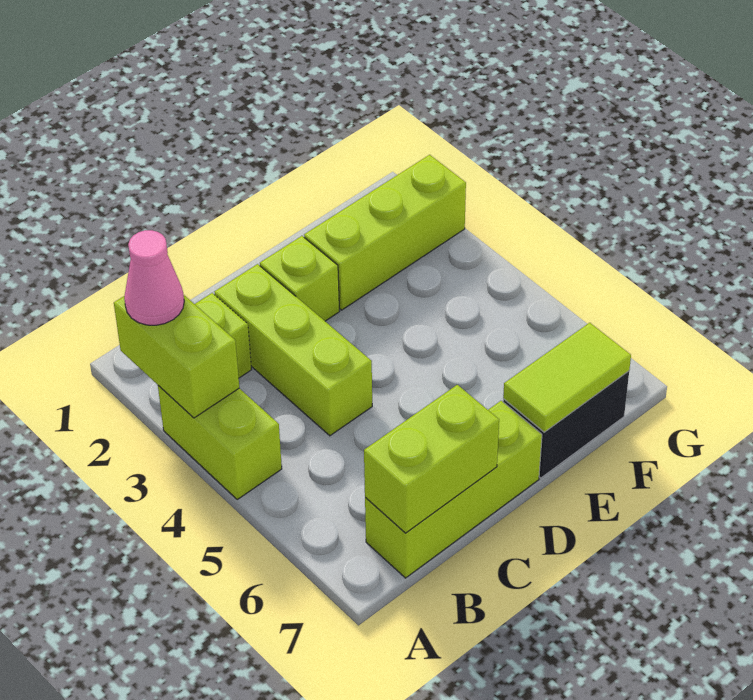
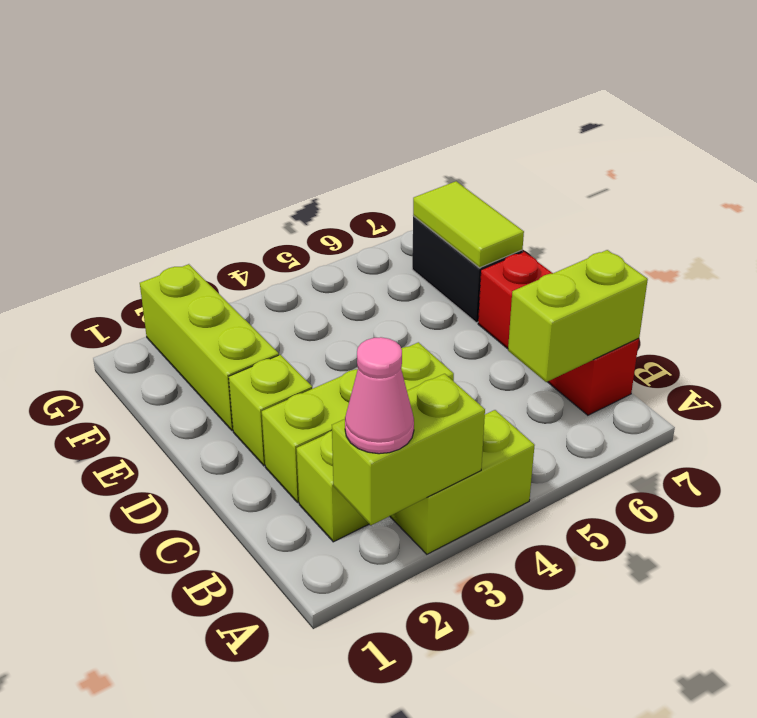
lime 1x3 brick [365,401,542,578] -> red 1x3 brick [478,252,639,415]
lime 1x2 brick [364,385,499,533] -> lime 1x2 brick turned to [508,250,648,382]

